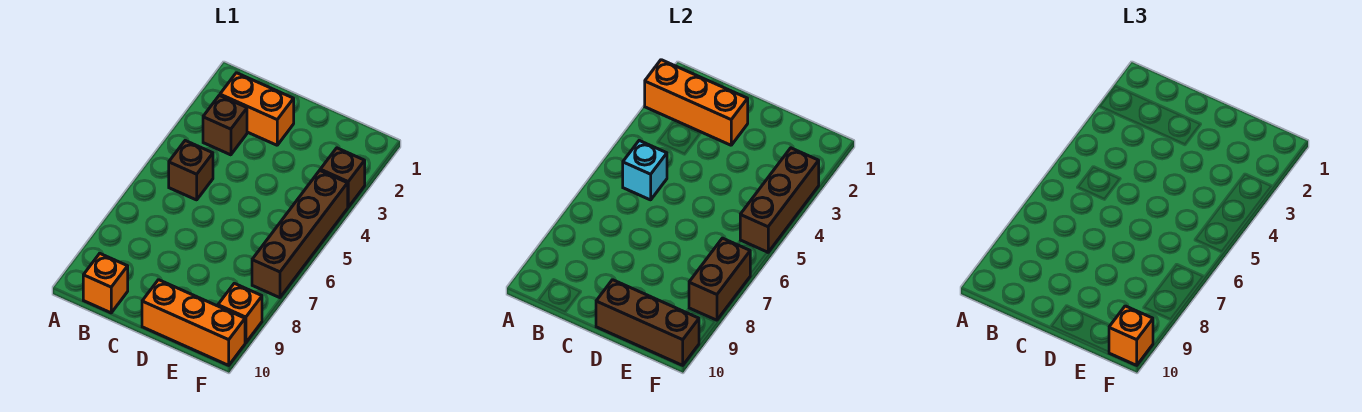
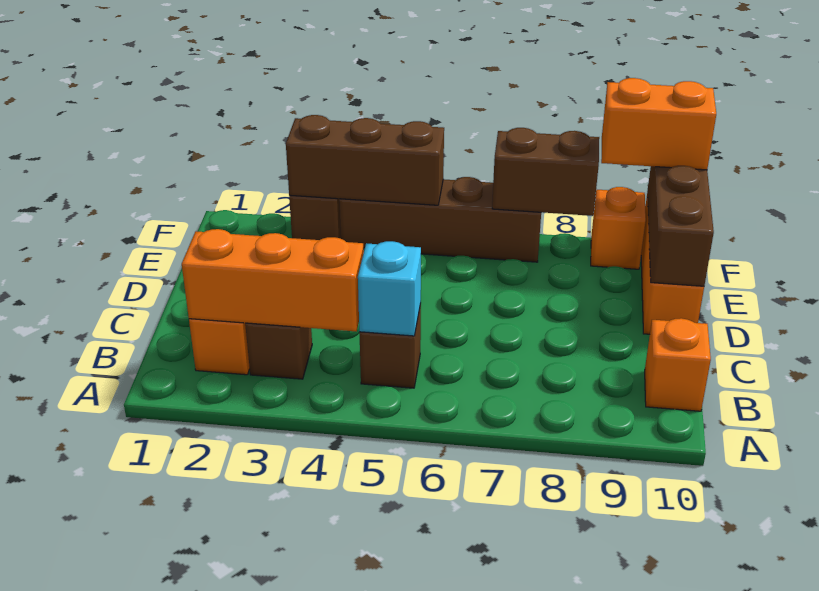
orange 1x3 brick [645,60,748,145] -> orange 1x3 brick turned to [182,229,364,331]
orange 1x1 brick [1109,306,1153,365] -> orange 1x2 brick [601,78,716,170]

